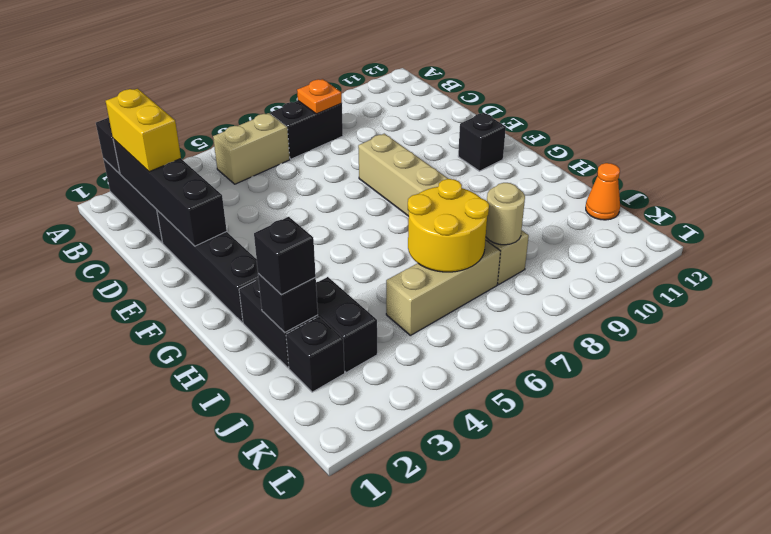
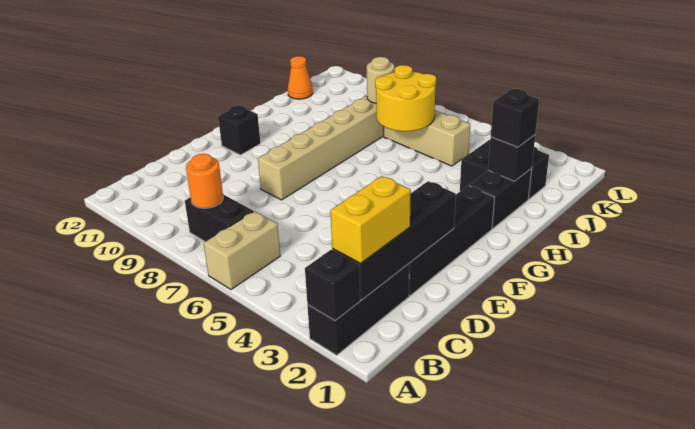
tan 1x2 brick [213,113,290,184] -> tan 1x2 brick turned to [204,211,280,289]
orange 1x1 plate [297,79,342,114] -> orange 1x1 round brick [186,154,223,208]

